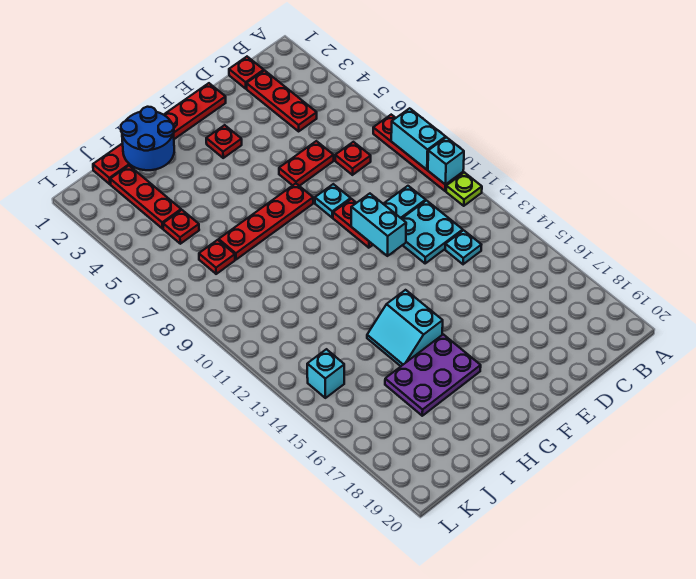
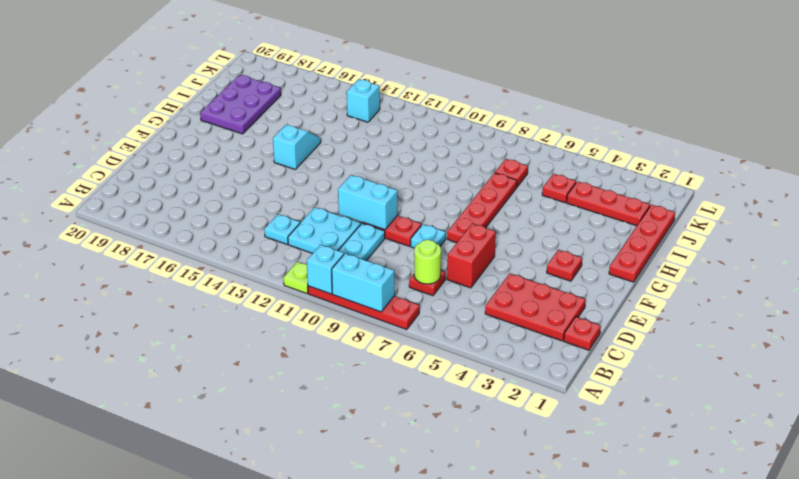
red 1x3 plate [246,71,317,131] -> red 2x3 plate [485,273,586,341]
none -> lime 1x1 round brick [414,240,441,284]
red 1x2 plate [279,141,334,186] -> red 1x2 brick [447,224,496,288]
red 1x6 plate [93,83,226,184] -> red 1x4 plate [609,205,675,282]
cyan 2x2 slope [367,290,443,366] -> cyan 1x2 slope [273,125,321,169]
purple 2x3 plate [385,334,481,416] -> purple 2x3 plate moved to [200,75,281,134]
blue 2x2 round brick [121,107,174,170] -> none

